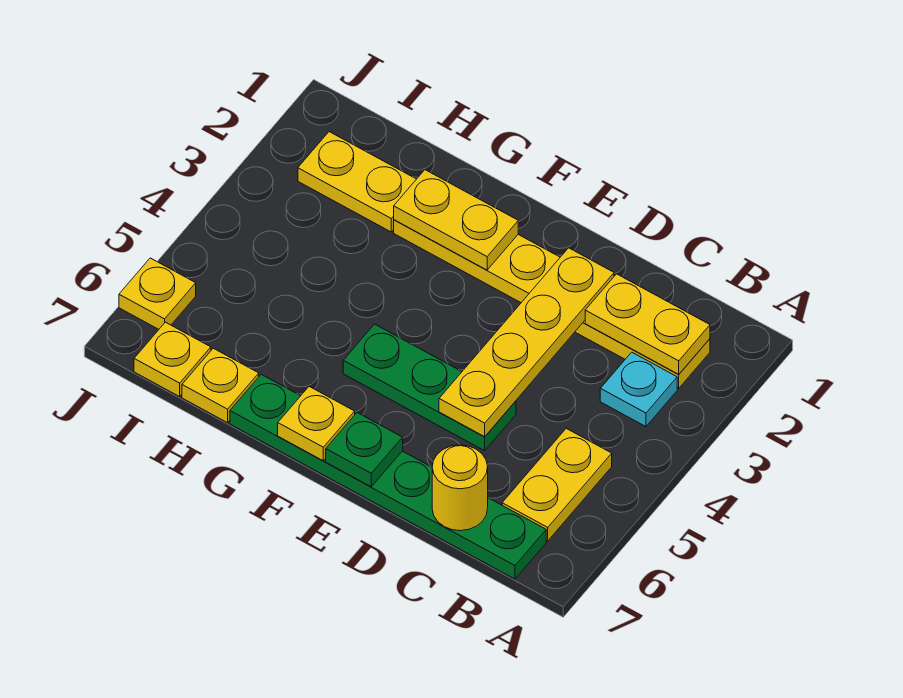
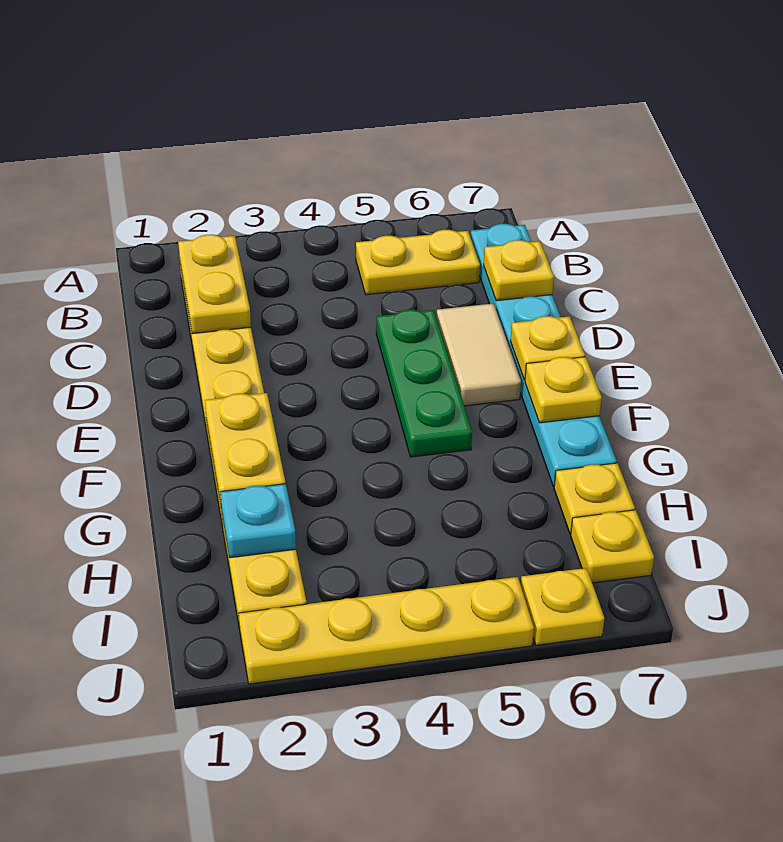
cyan 1x1 plate [600,352,677,427] -> cyan 1x1 plate moved to [220,484,296,558]
green 1x6 plate [230,374,546,579] -> cyan 1x6 plate [471,224,617,487]
yellow 1x1 round brick [432,445,488,531] -> yellow 1x1 plate [484,240,554,301]
yellow 1x4 plate [439,248,614,437] -> yellow 1x4 plate moved to [239,577,534,684]
none -> tan 1x2 tile [437,303,521,406]
green 1x1 plate [326,413,403,487] -> yellow 1x1 plate [510,316,585,380]

